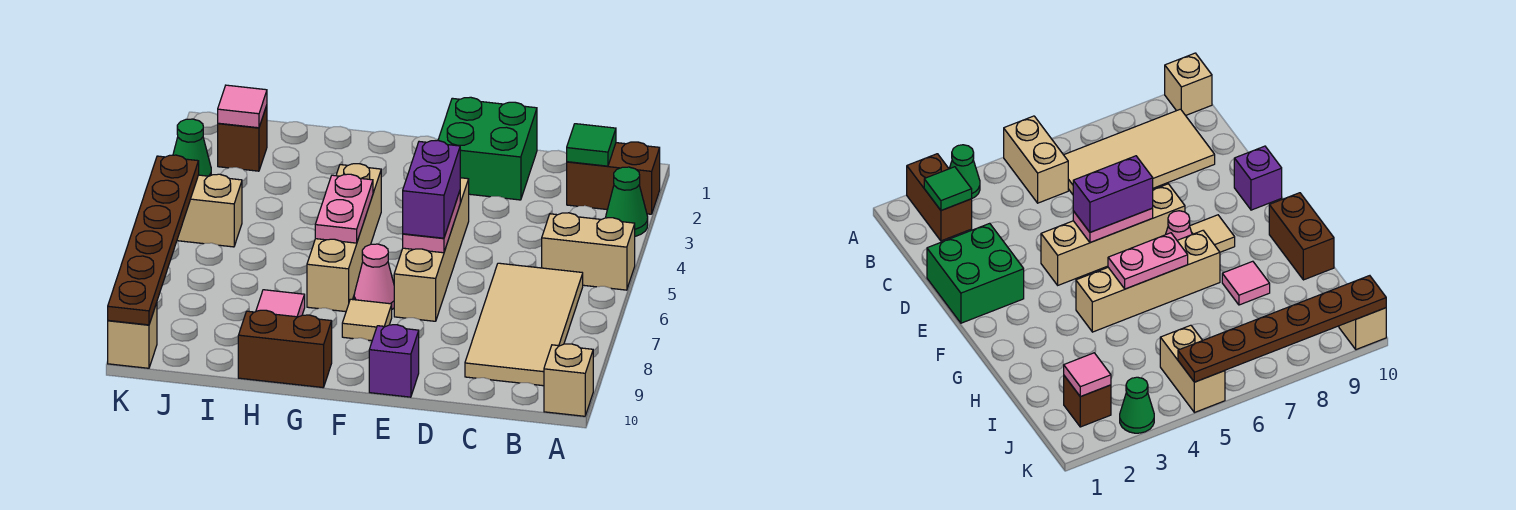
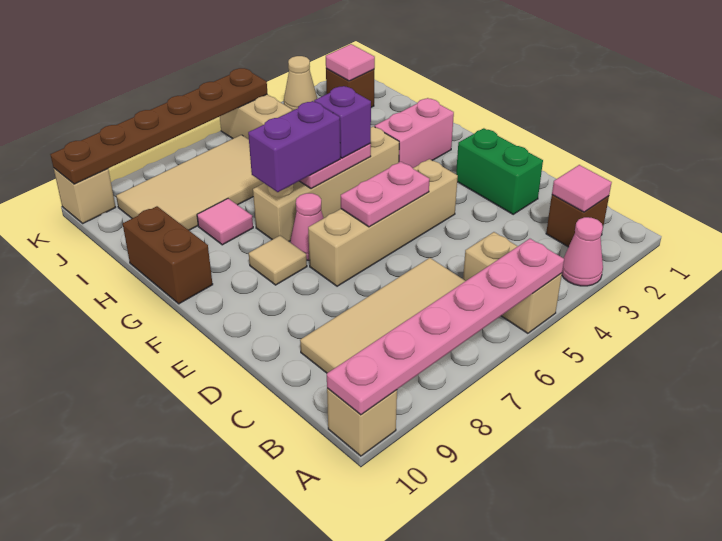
brown 1x2 brick [567,142,660,214] -> brown 1x1 brick [546,195,609,247]
green 1x1 cone [606,167,648,236] -> pink 1x1 cone [562,217,603,286]
none -> pink 1x6 plate [327,239,564,415]
green 1x1 tile [566,124,616,166] -> pink 1x1 tile [552,165,612,212]
green 2x2 brick [438,97,537,200] -> green 1x2 brick [456,128,543,214]
purple 1x2 brick [403,140,460,238] -> purple 1x2 brick moved to [248,101,340,192]
purple 1x1 brick [369,325,419,397] -> purple 1x1 brick moved to [314,86,371,158]
none -> pink 1x2 brick [375,98,454,168]
none -> tan 2x4 tile [116,135,263,230]
green 1x1 cone [173,119,211,176] -> tan 1x1 cone [284,56,317,111]

